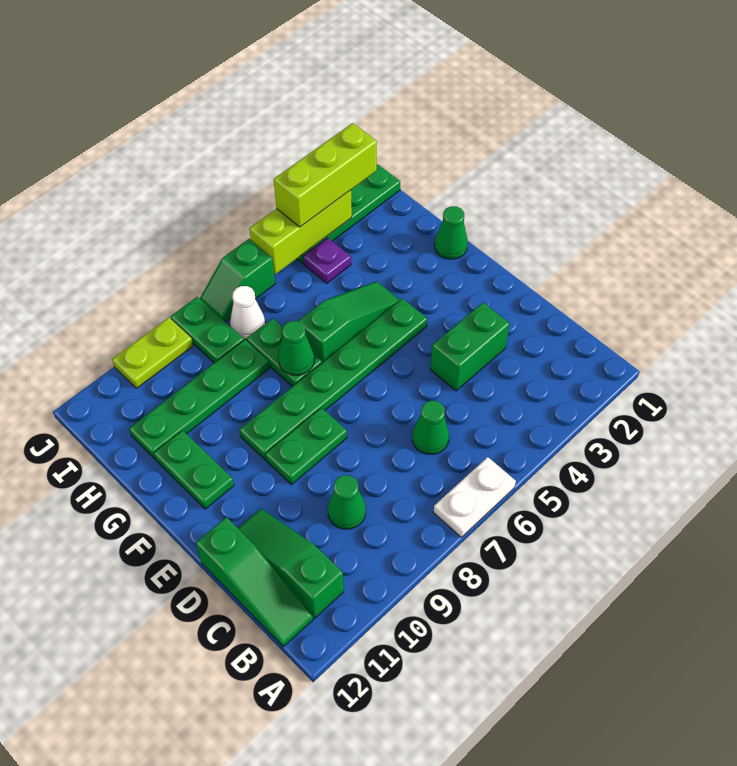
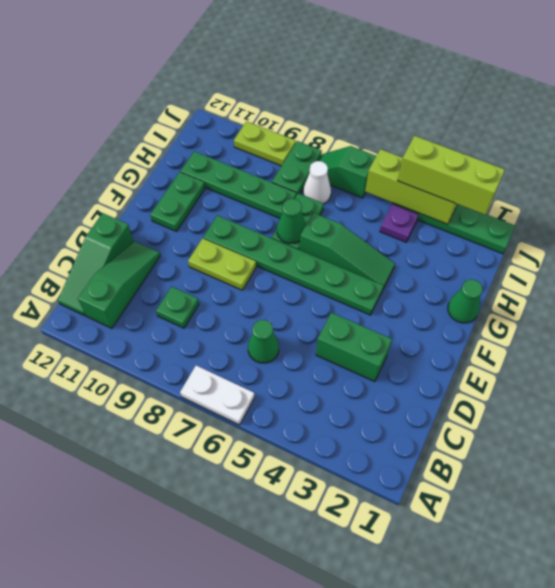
green 1x1 cone [328,475,366,529] -> green 1x1 plate [156,287,199,328]
green 1x2 plate [265,408,347,485] -> lime 1x2 plate [188,238,256,290]

